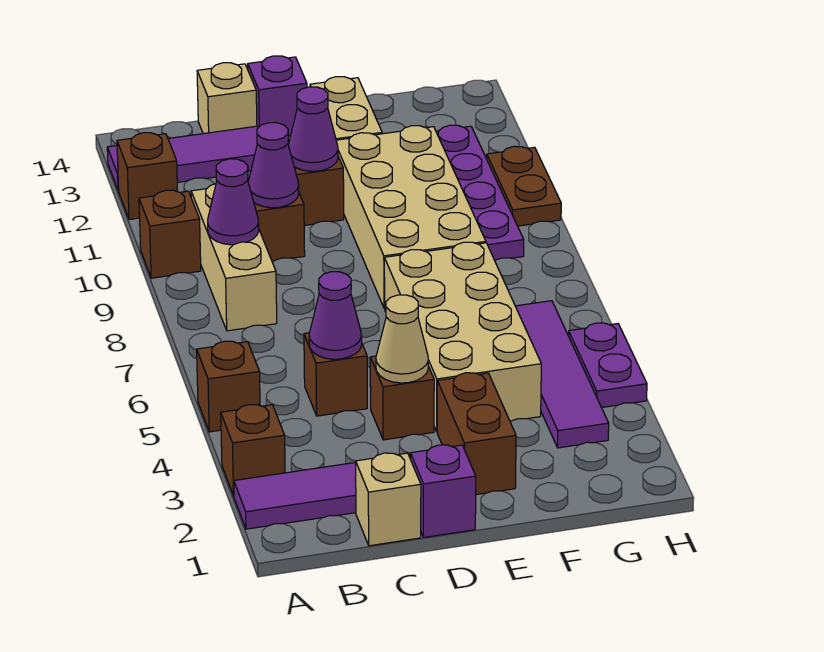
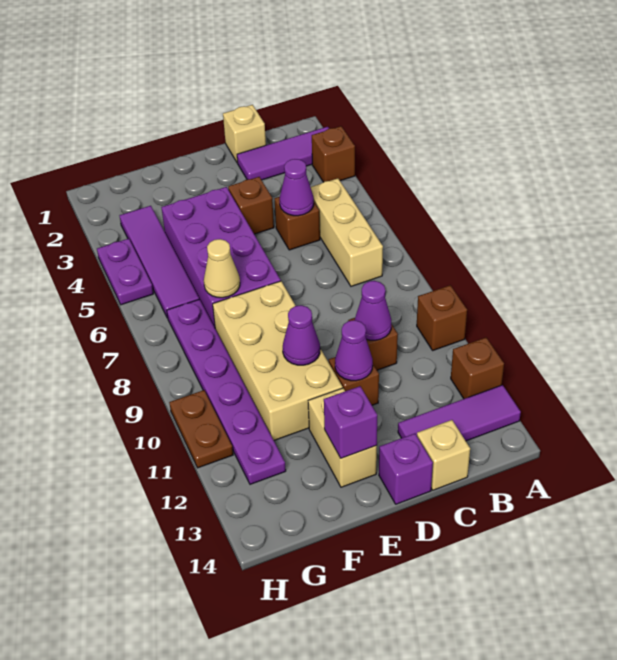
brown 1x1 brick [197,341,260,432] -> none
tan 1x3 brick [191,184,277,331] -> tan 1x3 brick moved to [311,178,383,286]
purple 1x1 cone [208,159,259,245] -> purple 1x1 cone moved to [283,305,320,365]
purple 1x1 brick [410,445,476,537] -> purple 1x1 brick moved to [324,386,377,458]
tan 1x1 cone [376,295,429,383] -> tan 1x1 cone moved to [204,239,240,298]
brown 1x2 brick [437,373,516,495] -> none
tan 2x4 brick [384,242,541,431] -> purple 2x4 brick [161,187,281,327]
purple 1x4 plate [436,125,524,260] -> purple 1x6 plate [167,299,286,484]

